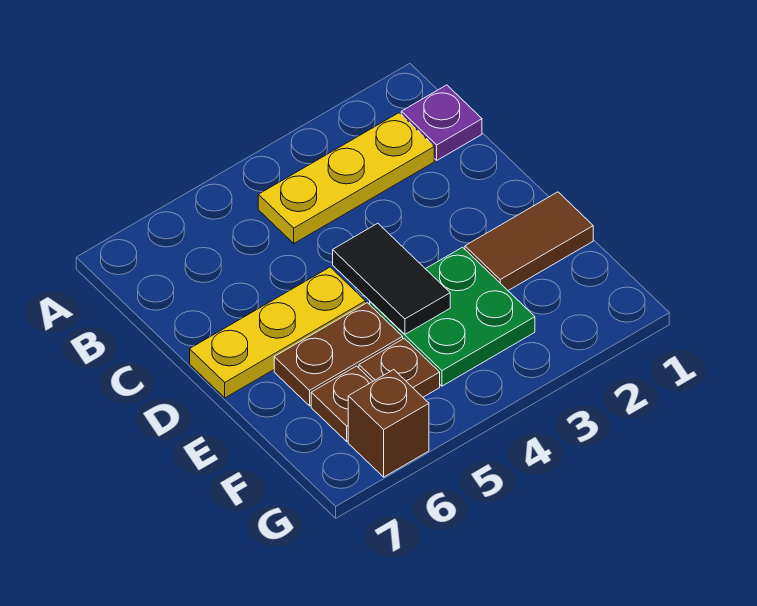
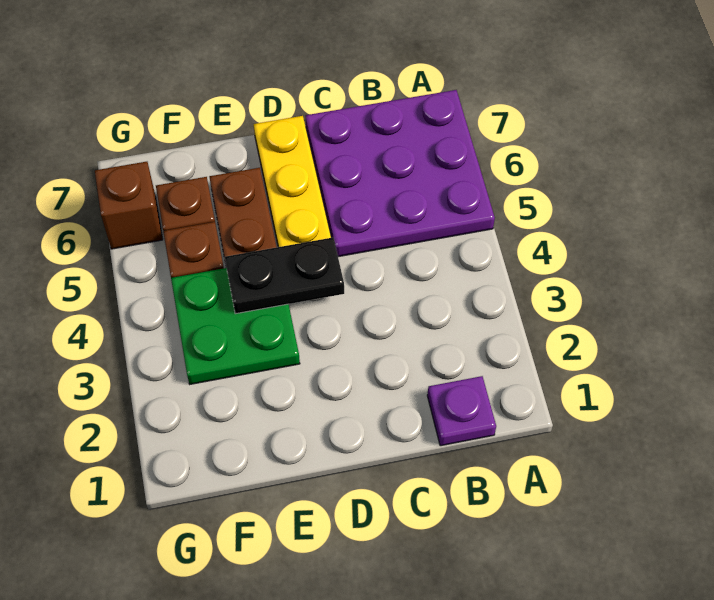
none -> purple 3x3 plate [306,90,495,257]
yellow 1x3 plate [258,113,434,243] -> none
black 1x2 tile [333,223,450,334] -> black 1x2 plate [225,237,344,314]
brown 1x2 tile [465,192,593,291] -> none

